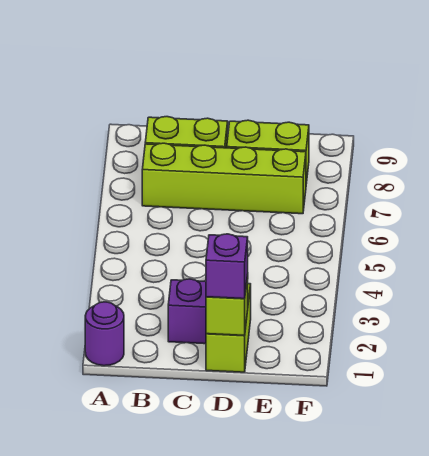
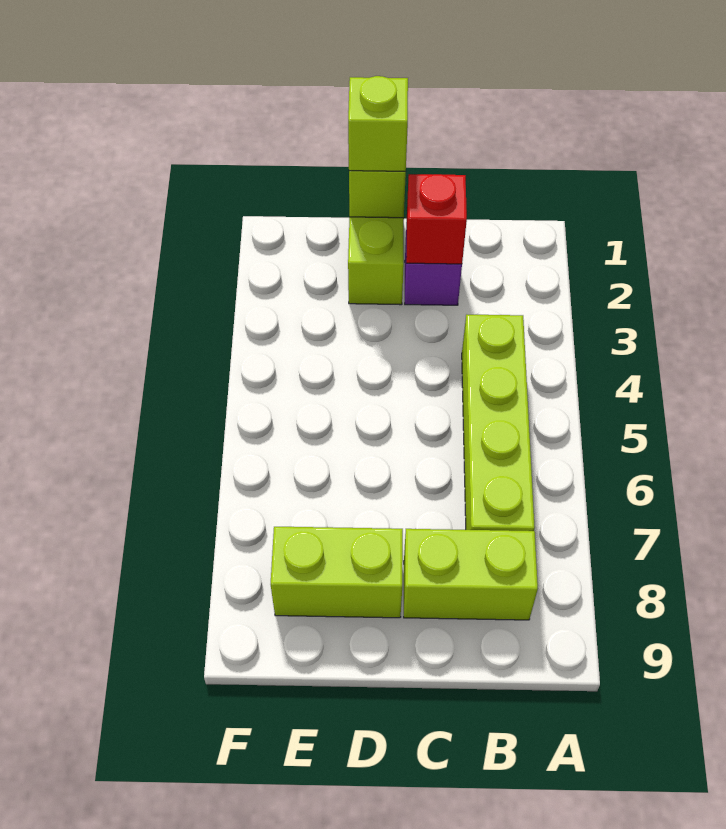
purple 1x1 round brick [85,302,124,366] -> none
lime 1x4 brick [142,143,306,214] -> lime 1x4 brick turned to [462,315,535,531]
none -> red 1x1 brick [406,174,467,264]
purple 1x1 brick [206,234,248,299] -> lime 1x1 brick [348,76,408,171]

